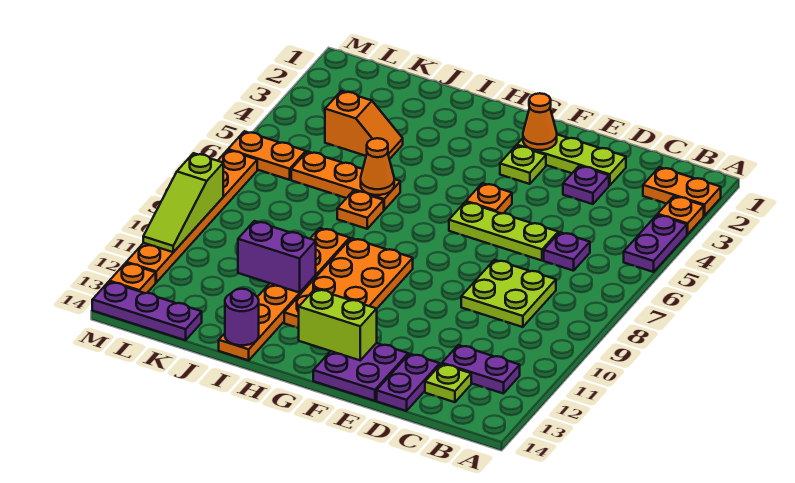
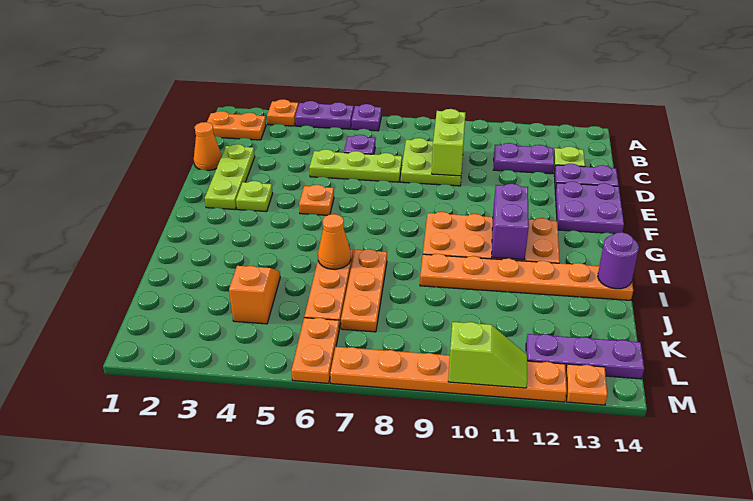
orange 1x2 plate [643,167,721,216] -> orange 1x2 plate turned to [207,111,266,140]
purple 1x2 plate [442,345,520,394] -> purple 1x2 plate turned to [494,143,554,174]
purple 1x1 plate [563,166,609,204] -> purple 1x1 plate moved to [352,104,381,131]
lime 1x3 plate [449,202,558,260] -> lime 1x3 plate turned to [309,149,402,182]
orange 1x1 cone [523,93,557,150] -> orange 1x1 cone moved to [194,122,222,170]
lime 1x2 brick [299,289,377,360] -> lime 1x2 brick moved to [432,109,465,176]
orange 1x1 plate [337,190,384,229] -> orange 1x3 plate [341,249,387,332]
purple 1x2 brick [238,221,316,293] -> purple 1x2 brick moved to [492,184,529,260]
purple 1x3 plate [92,282,202,340] -> purple 1x3 plate turned to [526,334,644,379]
lime 1x3 slope [143,153,223,252] -> lime 1x2 slope [448,322,527,388]

